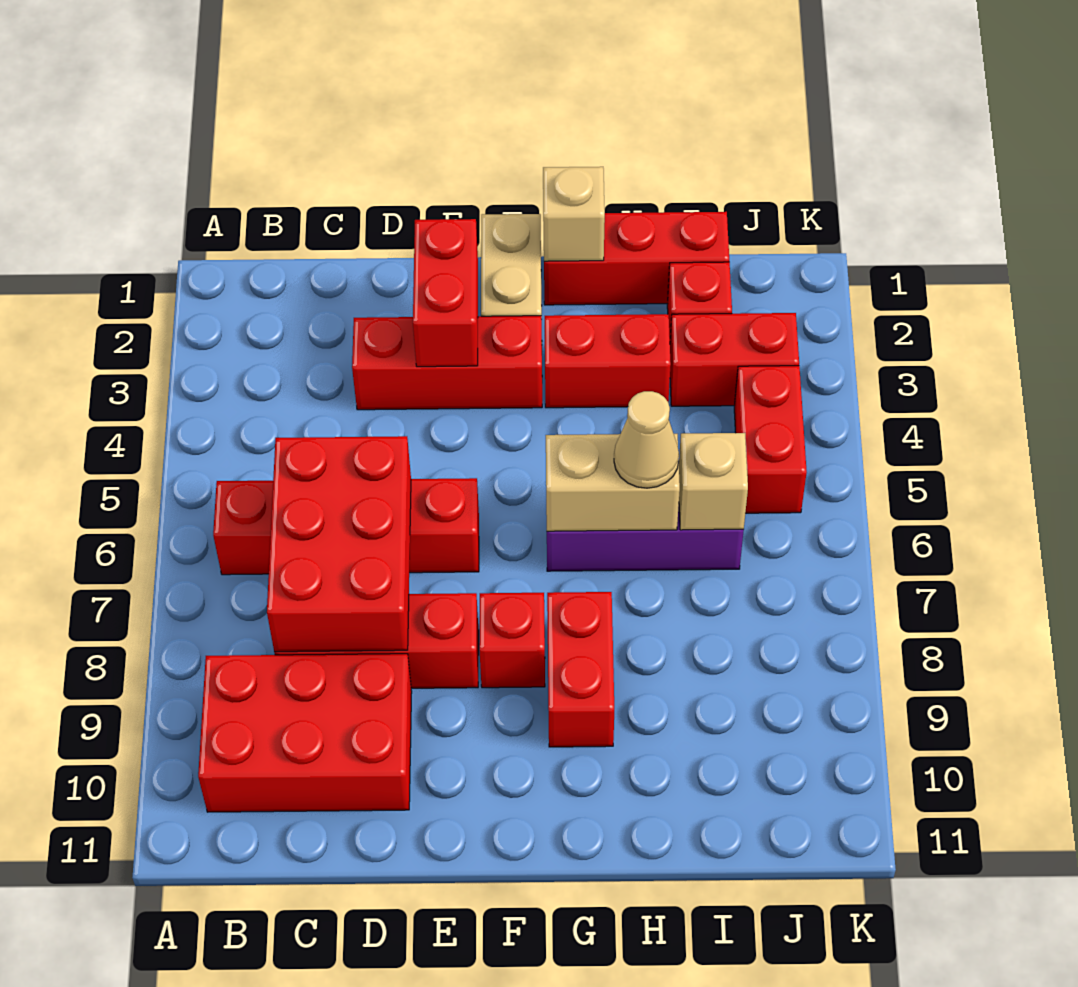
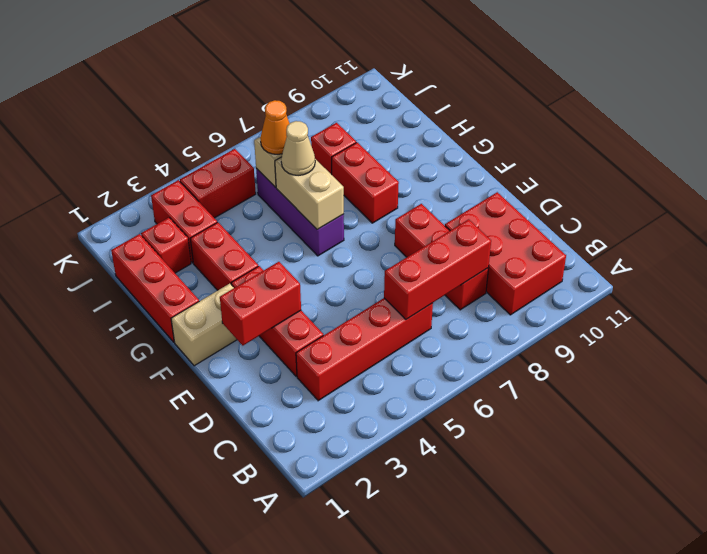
red 1x4 brick [213,478,479,575] -> red 1x4 brick turned to [296,298,433,401]
red 2x3 brick [267,436,411,652] -> red 1x3 brick [384,219,491,319]
red 1x1 brick [479,593,545,688] -> red 1x1 brick moved to [311,123,356,175]
tan 1x1 brick [543,167,605,261] -> none
red 1x2 brick [547,592,614,747] -> red 1x2 brick turned to [332,142,399,223]
none -> orange 1x1 cone [261,100,290,154]

